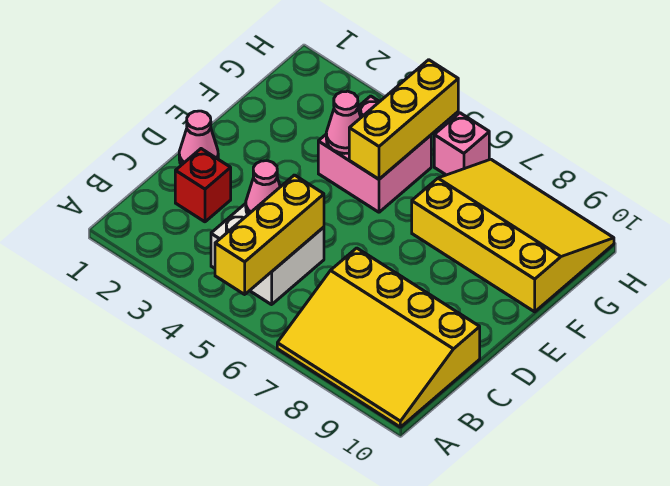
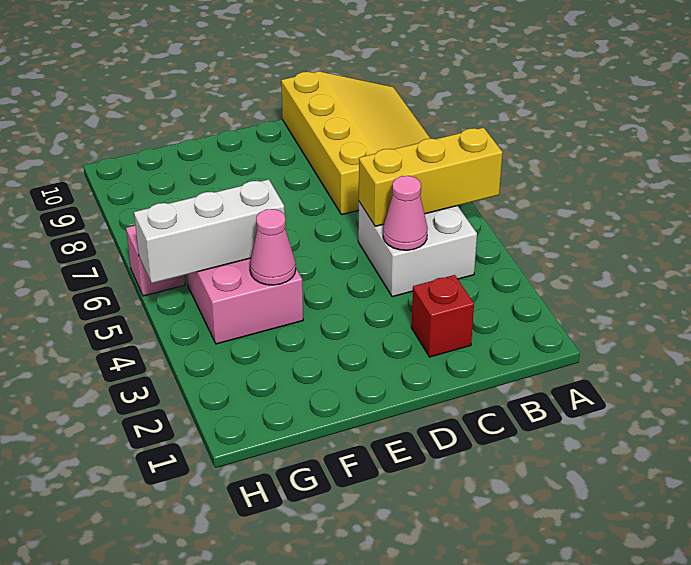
pink 1x1 cone [179,111,218,165] -> none
yellow 1x3 brick [349,60,458,179] -> white 1x3 brick [134,179,285,283]
yellow 3x4 slope [412,159,614,312] -> none

